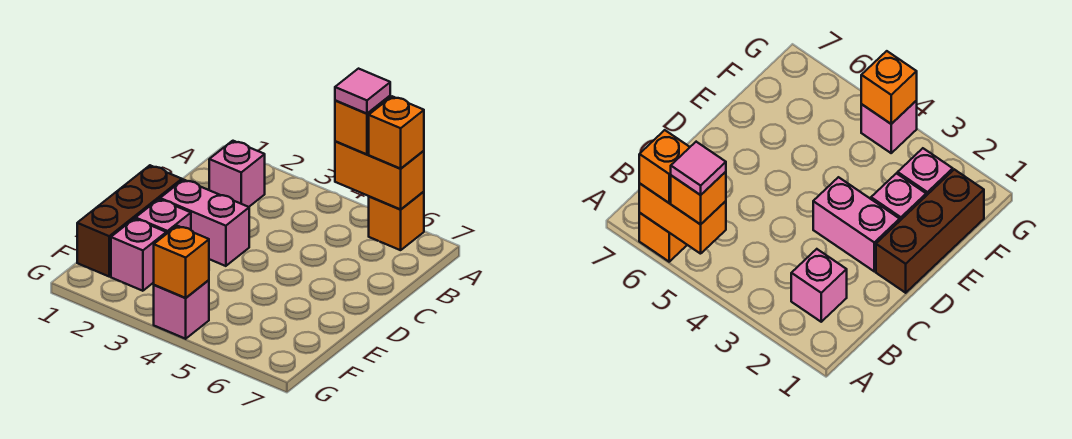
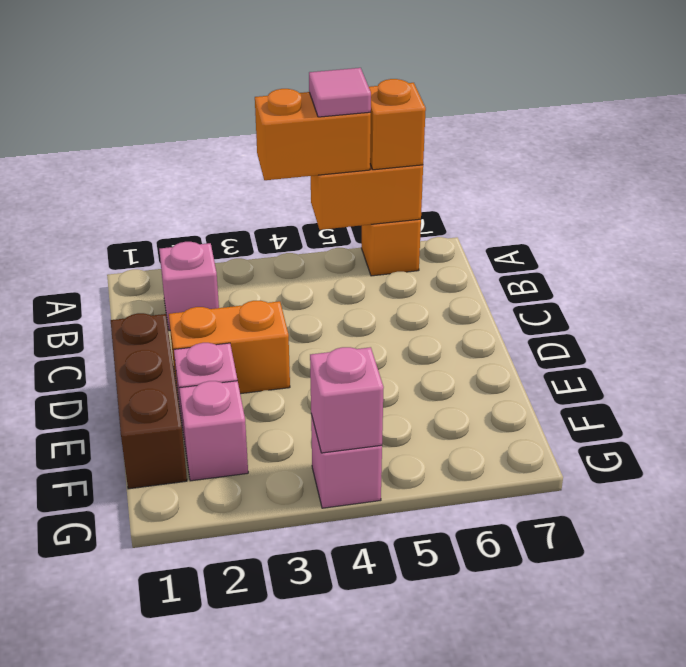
orange 1x1 brick [335,96,390,154] -> orange 1x2 brick [255,89,371,180]
pink 1x2 brick [160,180,249,266] -> orange 1x2 brick [169,301,290,394]
orange 1x1 brick [154,226,209,298] -> pink 1x1 brick [310,347,384,453]

